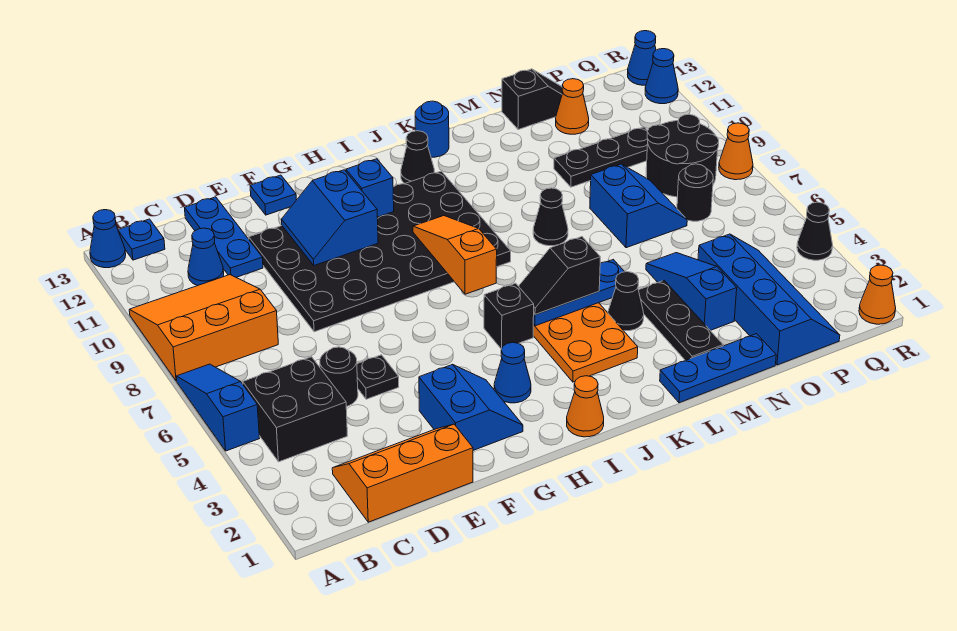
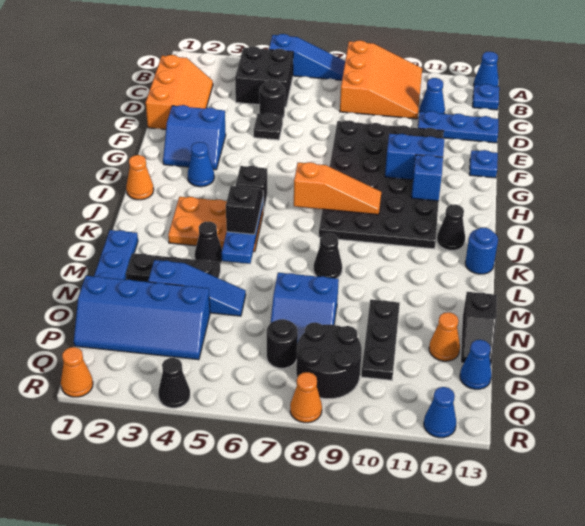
blue 1x1 cone [627,31,656,85] -> blue 1x1 cone moved to [460,340,492,389]

